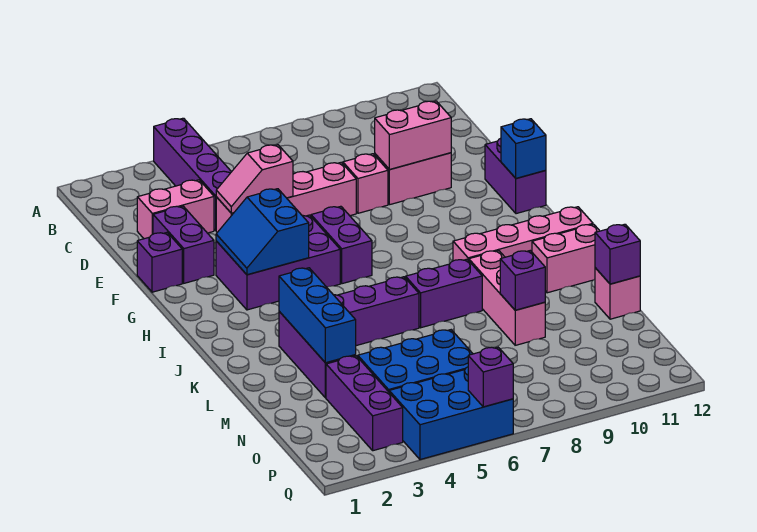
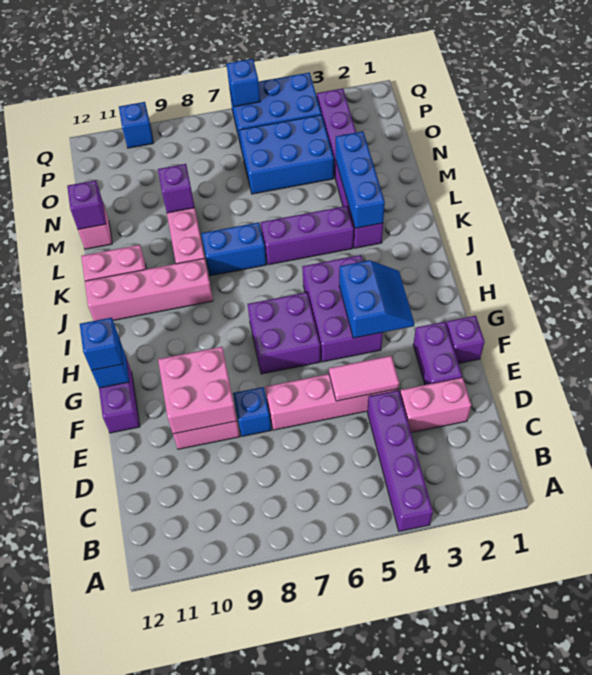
pink 1x2 slope [216,145,293,213] -> pink 1x2 tile [329,356,399,401]
pink 1x1 brick [343,154,388,213] -> blue 1x1 brick [233,387,271,436]
pink 1x2 brick [375,101,451,170] -> pink 2x2 brick [158,347,237,434]
purple 2x3 brick [216,215,340,310] -> purple 2x3 brick turned to [302,255,383,362]
purple 1x2 brick [311,206,372,284] -> purple 2x2 brick [247,292,321,374]
none -> blue 1x1 brick [80,318,123,371]
purple 1x2 brick [406,259,482,328] -> blue 1x2 brick [201,222,266,276]
purple 1x1 brick [468,347,513,407] -> blue 1x1 brick [227,59,260,107]
none -> blue 1x1 brick [119,102,153,148]

